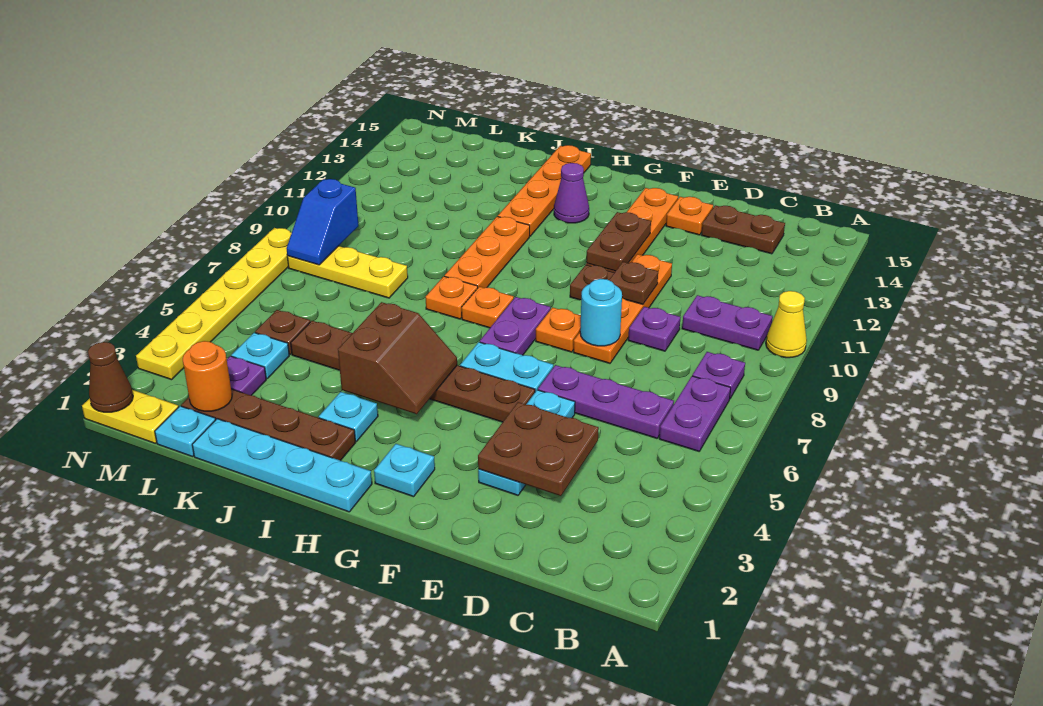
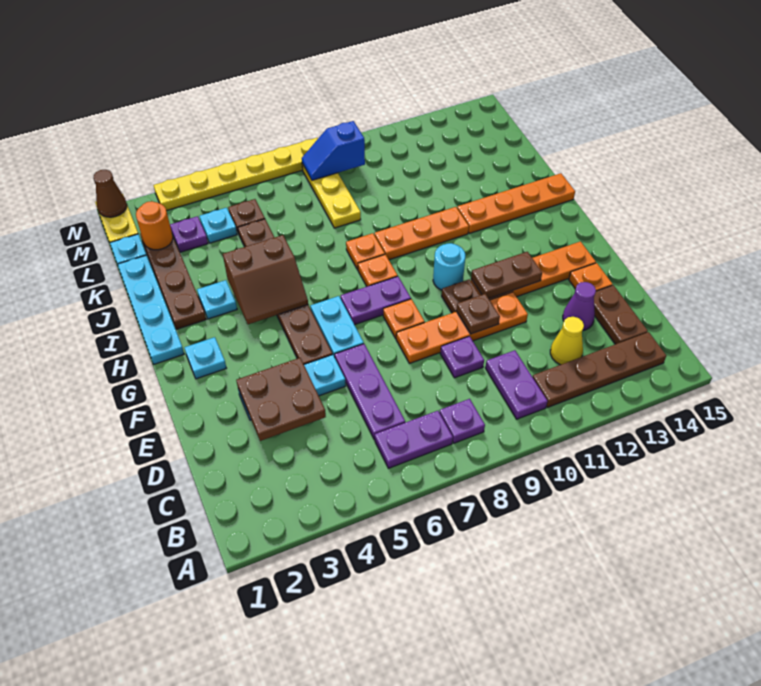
yellow 1x1 cone [766,291,807,358] -> yellow 1x1 cone moved to [550,317,584,365]
none -> brown 1x4 plate [533,332,666,407]
cyan 1x1 round brick [580,279,622,346] -> cyan 1x1 round brick moved to [433,243,465,290]
purple 1x1 cone [554,163,589,223] -> purple 1x1 cone moved to [563,282,596,330]

